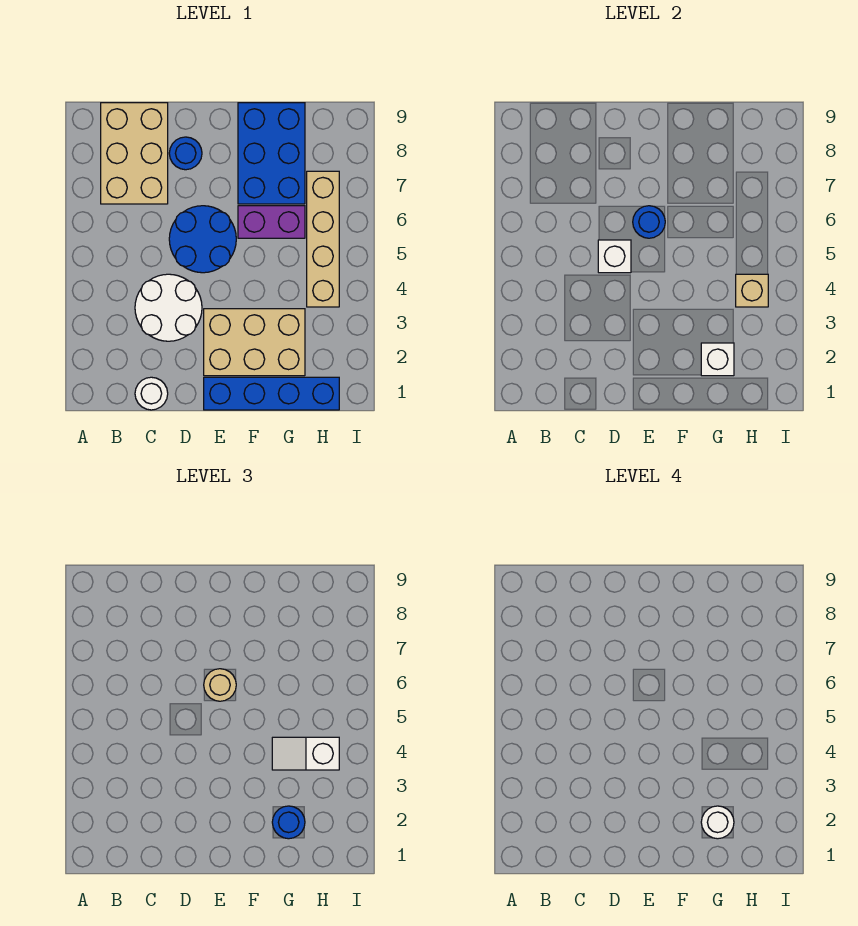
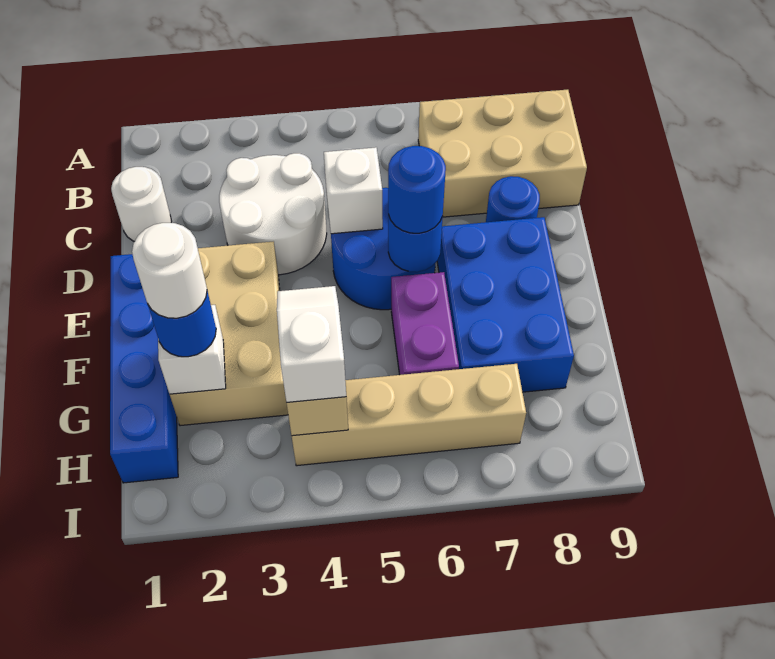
tan 1x1 round brick [204,669,236,701] -> blue 1x1 round brick [388,146,446,233]
blue 2x3 brick [238,103,305,204] -> blue 2x3 brick turned to [437,217,574,392]

